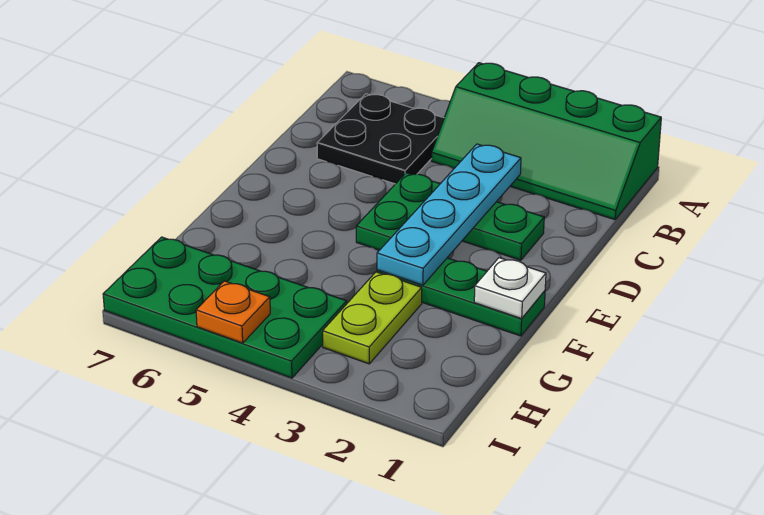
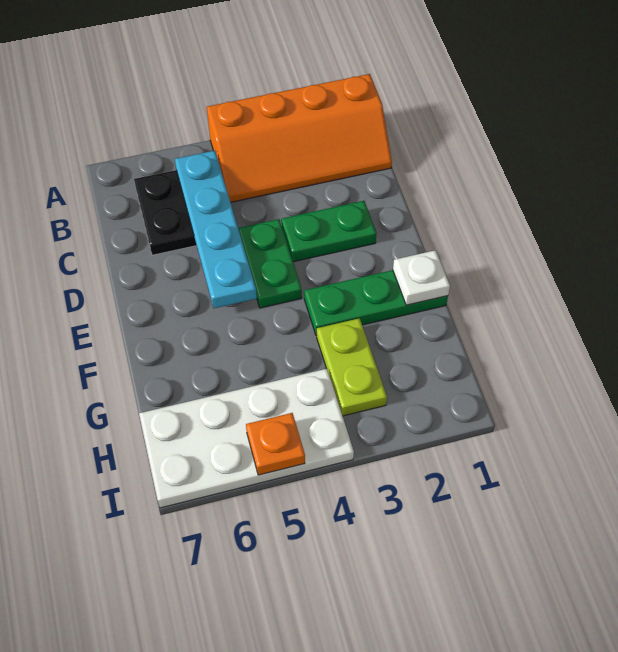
green 2x4 slope [432,63,661,220] -> orange 2x4 slope [207,74,392,202]
cyan 1x4 plate [377,144,521,285] -> cyan 1x4 plate moved to [175,151,257,308]
green 2x4 plate [103,237,347,378] -> white 2x4 plate [139,369,354,508]

